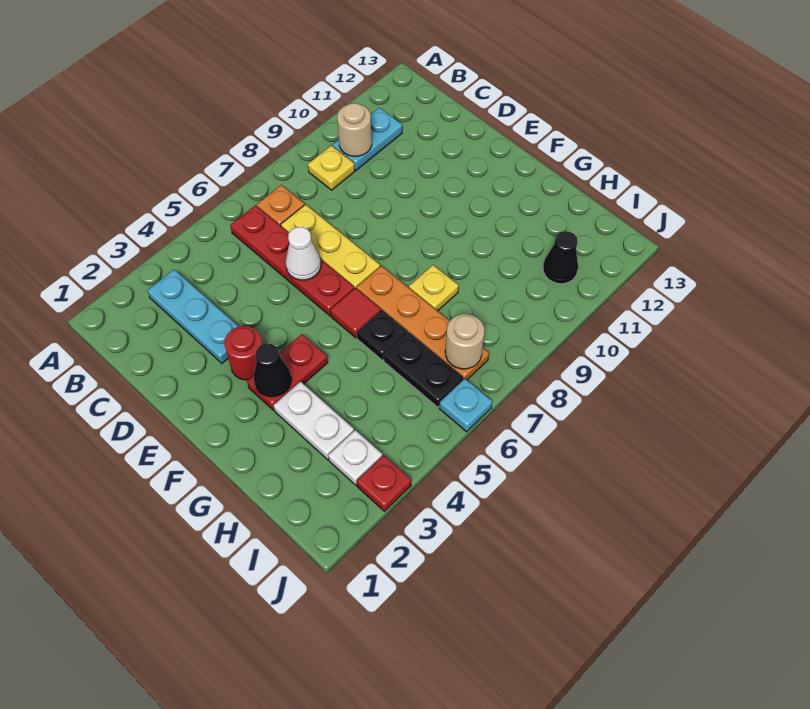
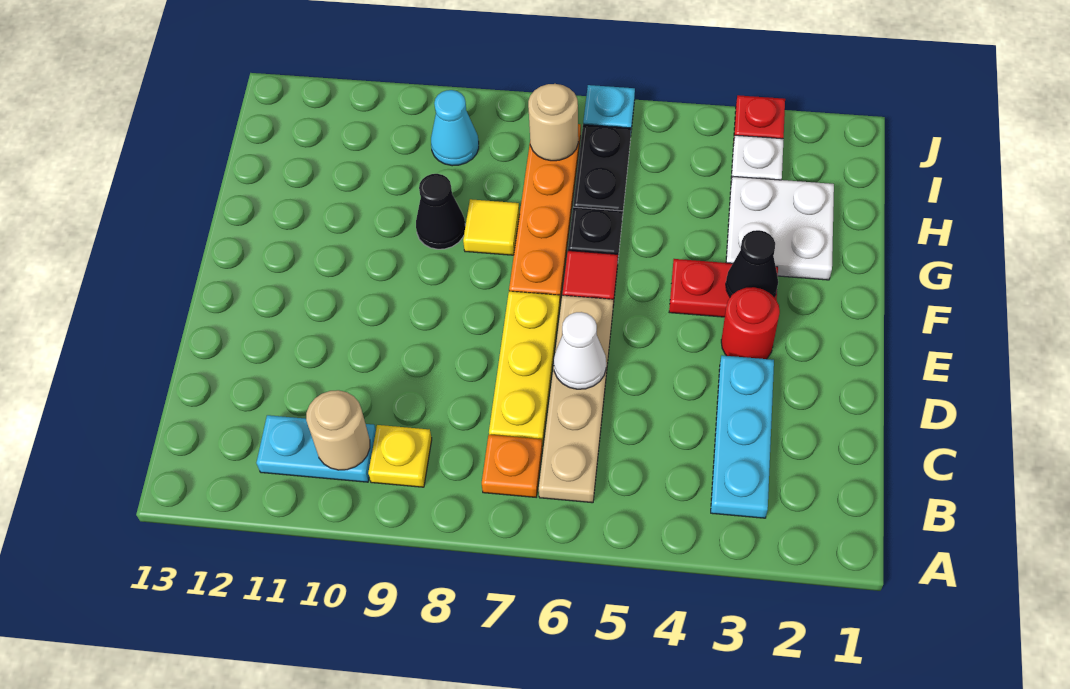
red 1x4 plate [230,205,354,316] -> tan 1x4 plate [539,295,613,503]
white 1x2 plate [274,381,354,460] -> white 2x2 plate [726,176,834,280]
yellow 1x1 plate [409,265,459,311] -> yellow 1x1 tile [463,199,520,255]
none -> cyan 1x1 cone [431,90,479,166]
black 1x1 cone [543,231,578,284] -> black 1x1 cone moved to [416,174,465,249]

